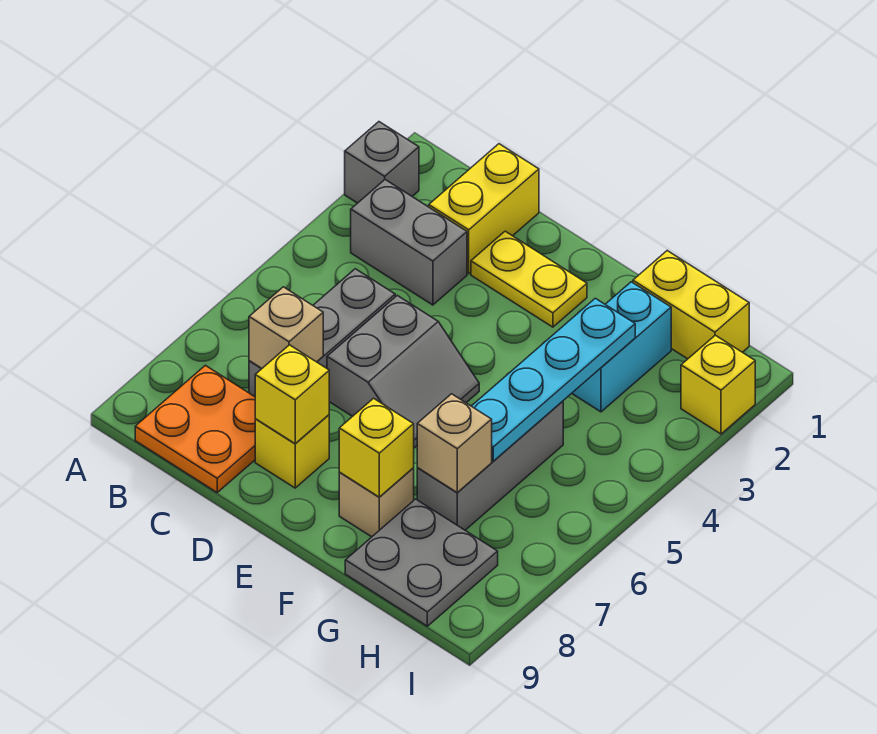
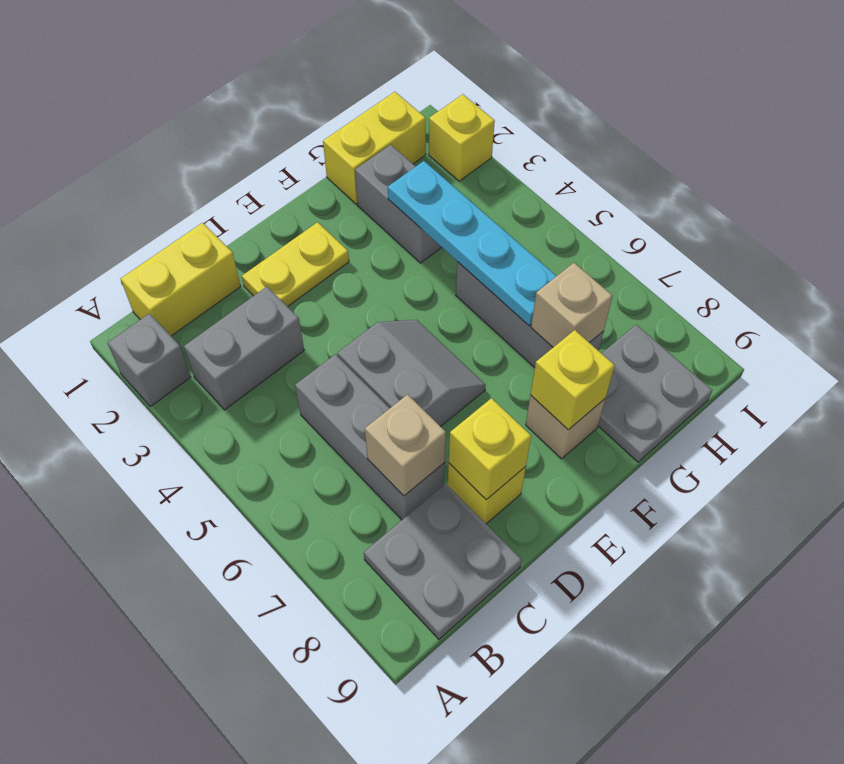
orange 2x2 plate [135,365,255,492] -> grey 2x2 plate [364,484,522,639]
yellow 1x2 brick [429,144,539,274] -> yellow 1x2 brick turned to [121,223,241,336]
cyan 1x2 brick [572,282,671,412] -> grey 1x2 brick [355,145,442,263]

